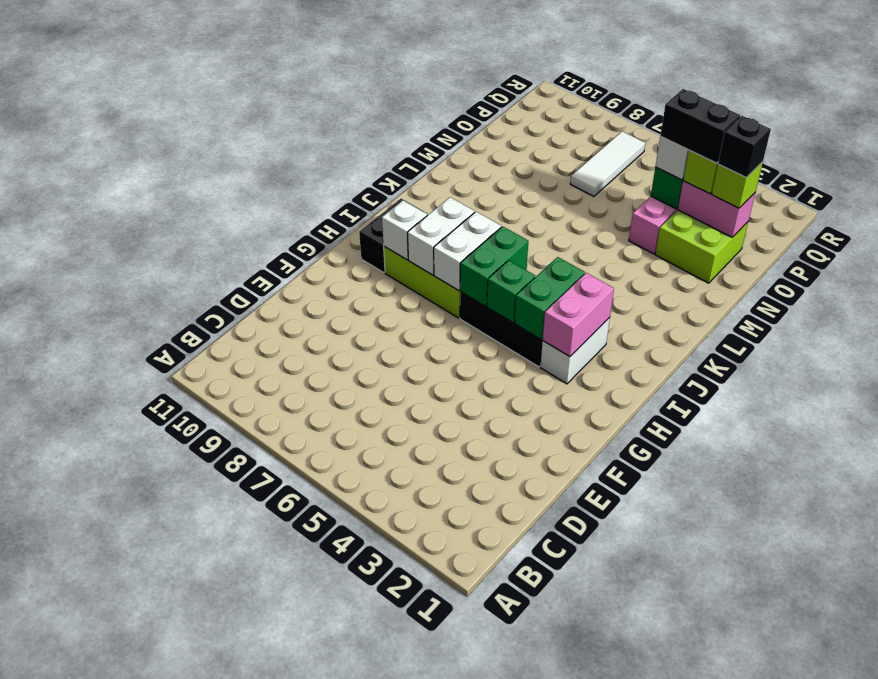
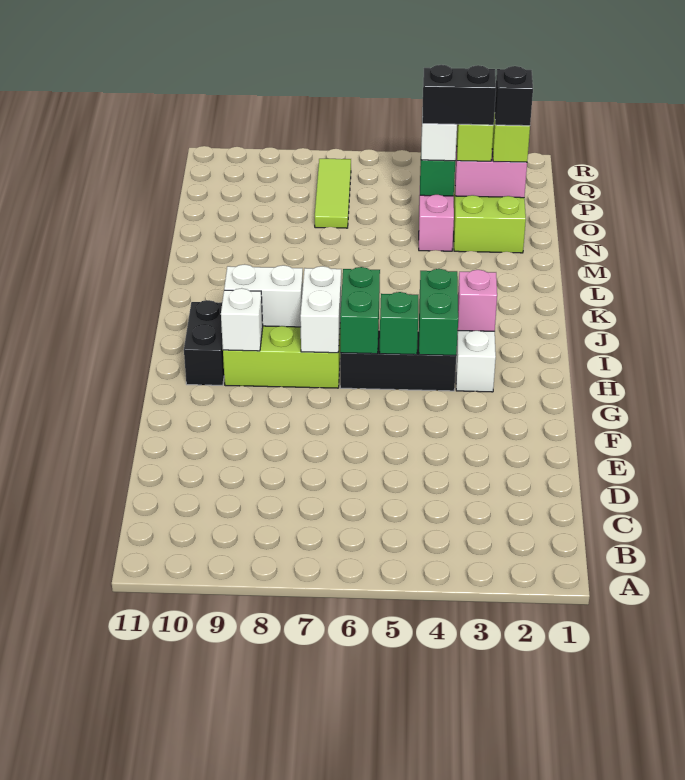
pink 1x2 brick [542,273,614,357] -> pink 1x1 brick [458,270,497,331]
white 1x2 brick [407,197,475,275] -> white 1x2 brick turned to [224,264,303,327]
white 1x3 tile [570,131,645,197] -> lime 1x3 tile [315,159,351,228]

